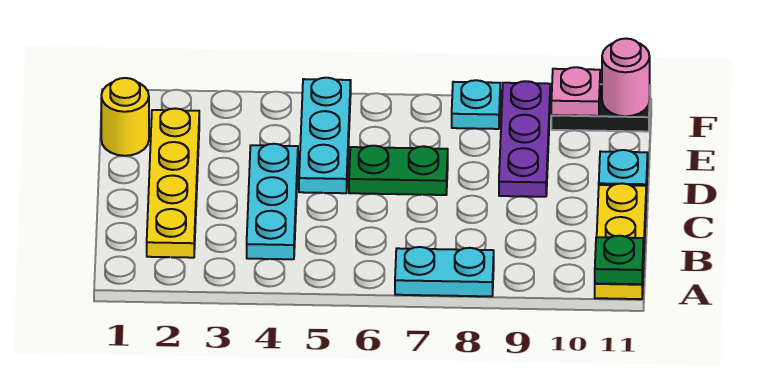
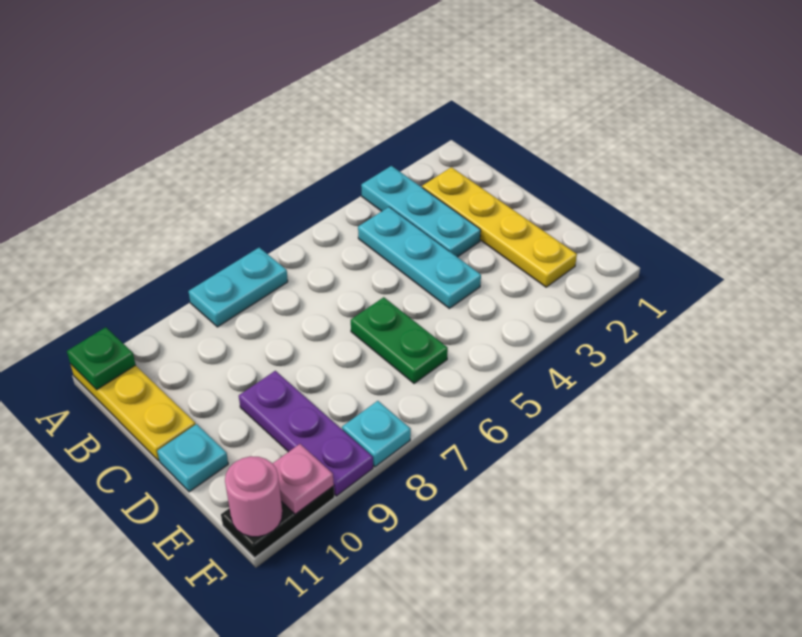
cyan 1x3 plate [299,78,351,193] -> cyan 1x3 plate moved to [361,166,481,257]
green 1x2 plate [349,146,448,195] -> green 1x2 plate turned to [351,297,448,383]
yellow 1x1 round brick [101,78,149,156] -> none

